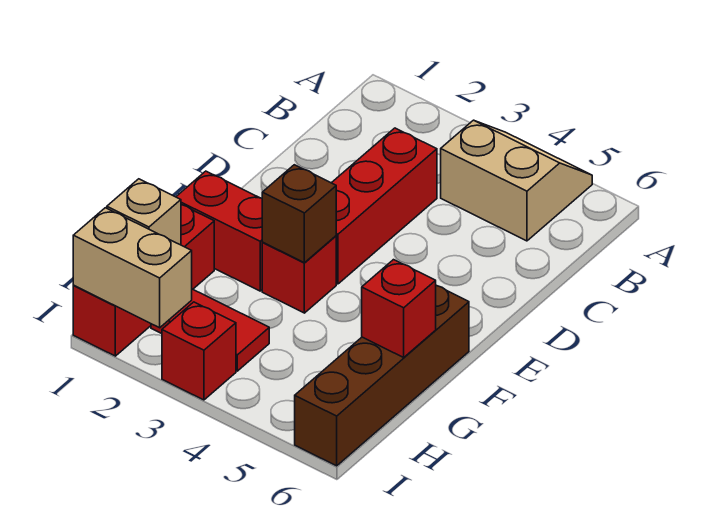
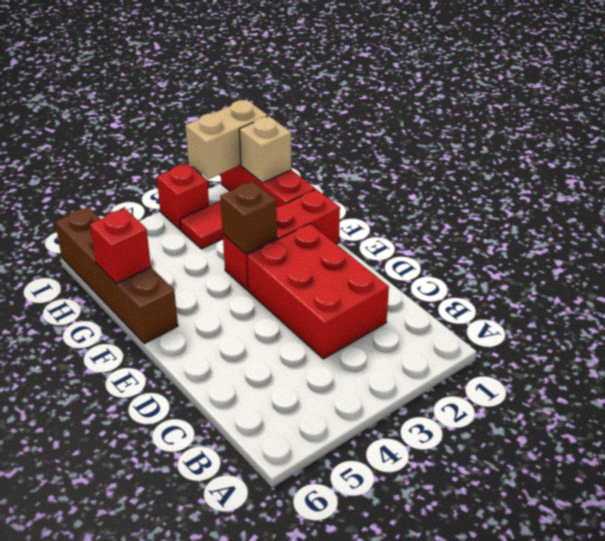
tan 2x2 slope [441,120,592,241] -> none
red 1x3 brick [332,128,437,284] -> red 2x3 brick [247,224,389,359]

